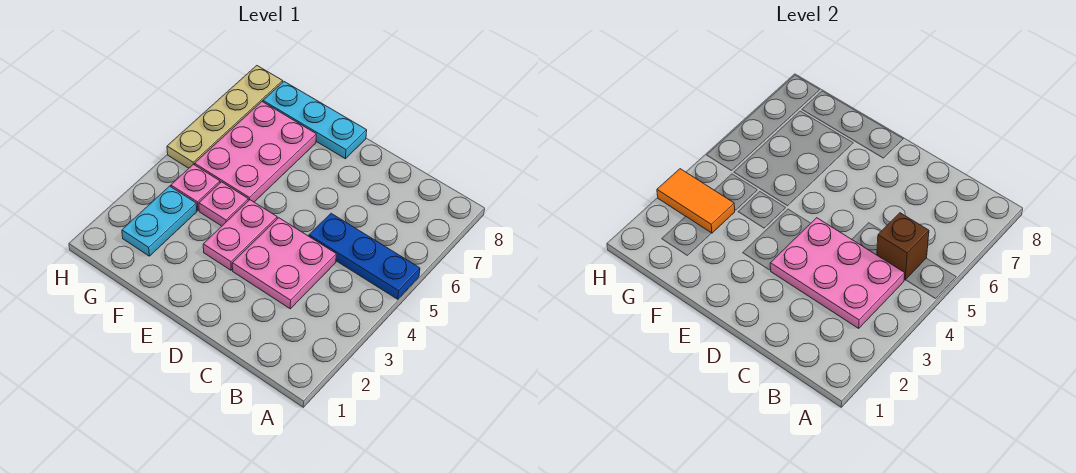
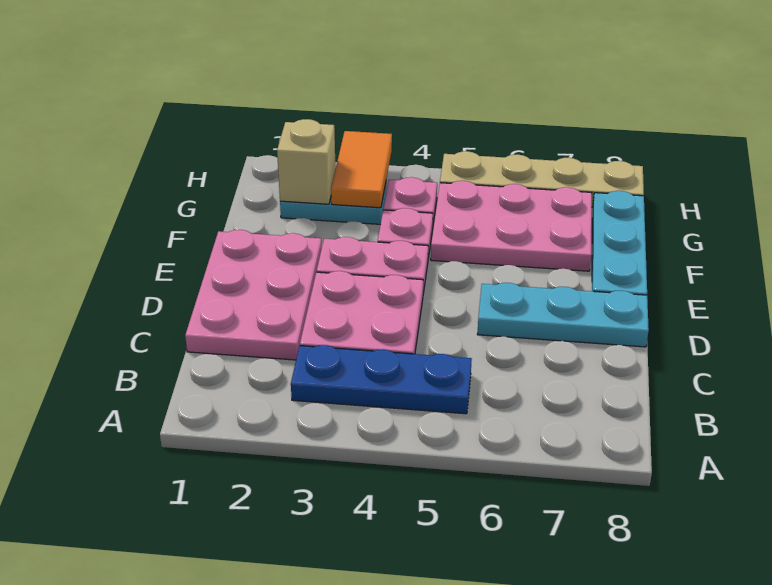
blue 1x3 plate [309,213,420,299] -> blue 1x3 plate turned to [291,345,472,414]
pink 2x3 plate [770,218,905,328] -> pink 2x3 plate moved to [185,230,322,360]
brown 1x1 brick [877,213,929,280] -> none
none -> cyan 1x3 plate [477,283,649,347]
none -> tan 1x1 brick [277,119,336,204]

